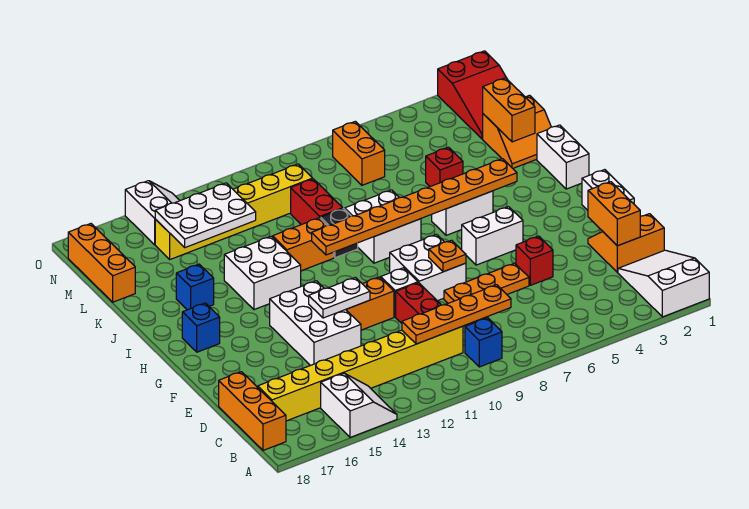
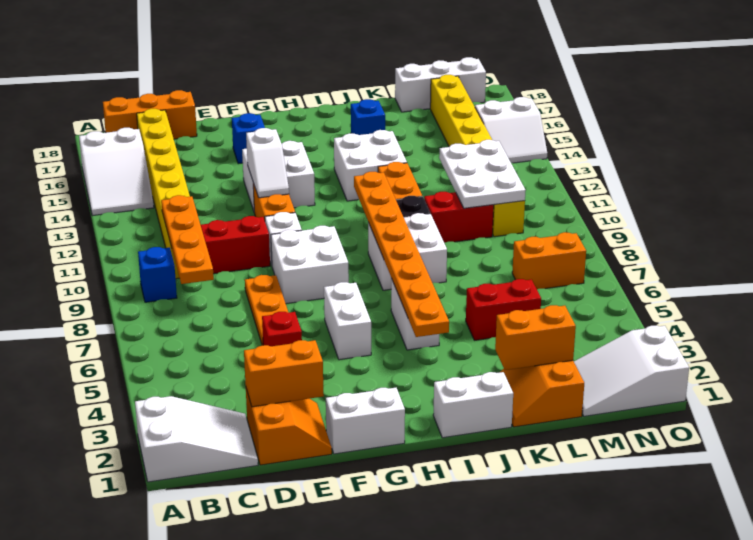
white 2x2 slope [321,373,397,437] -> white 2x3 slope [79,128,154,216]
white 2x3 brick [270,281,361,366] -> white 2x2 brick [242,141,315,211]
orange 1x1 plate [429,240,466,272] -> none
white 1x2 plate [309,277,370,318] -> white 1x2 slope [246,128,289,198]
blue 1x1 brick [182,303,220,352] -> blue 1x1 brick moved to [232,113,265,164]
red 1x1 brick [426,147,463,187] -> red 1x2 brick [466,279,541,340]
white 2x3 plate [155,183,256,248] -> white 2x3 plate moved to [439,140,526,208]
orange 1x3 brick [68,224,135,302] -> white 1x3 brick [395,57,486,112]
red 2x3 slope [438,51,507,139] -> white 2x3 slope [574,326,689,416]
yellow 1x6 brick [155,164,313,259] -> yellow 1x8 brick [430,75,525,237]

